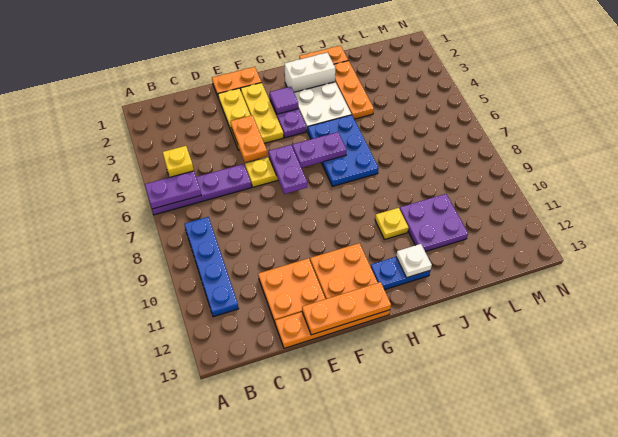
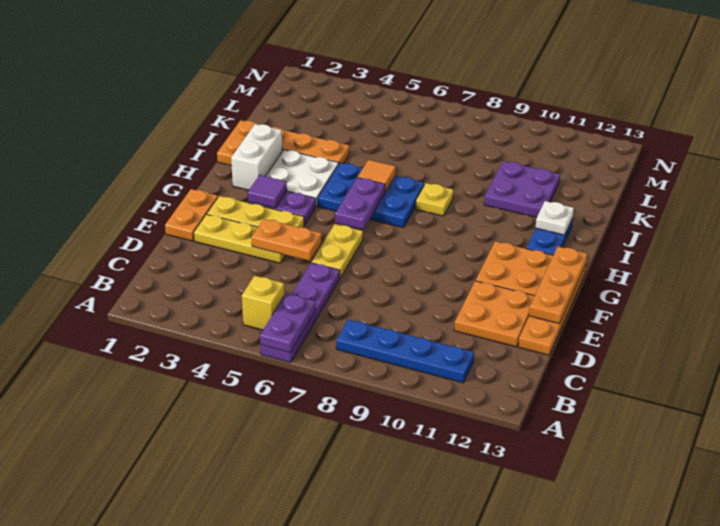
purple 1x2 plate [269,145,307,194] -> none
none -> orange 1x1 tile [358,160,396,192]
yellow 1x1 plate [375,208,408,240] -> yellow 1x1 plate moved to [416,183,453,216]

